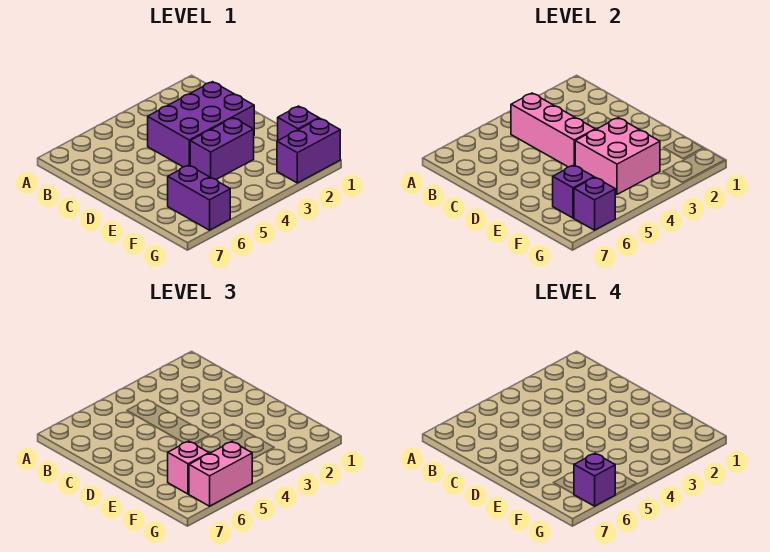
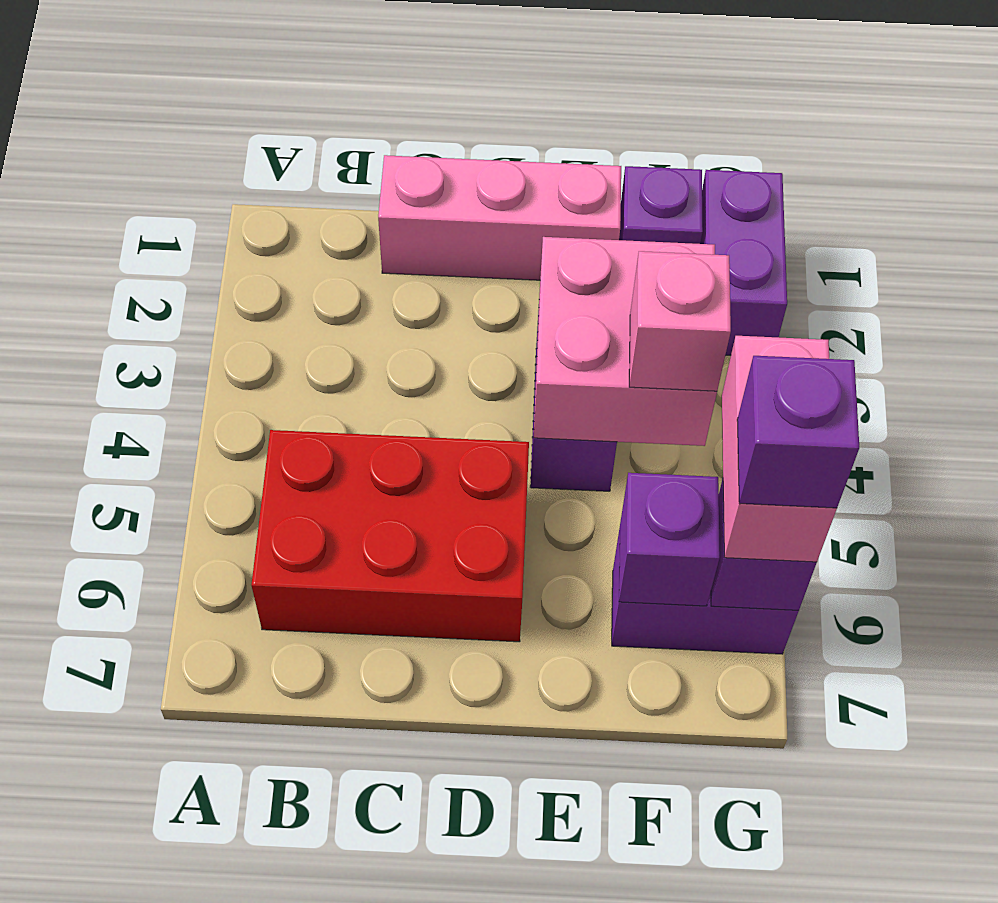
pink 1x3 brick [511,93,595,167] -> pink 1x3 brick moved to [378,155,621,280]
none -> red 2x3 brick [251,430,529,642]
purple 2x3 brick [148,82,254,167] -> none
pink 1x1 brick [168,441,209,494] -> pink 1x1 brick moved to [629,251,731,391]

